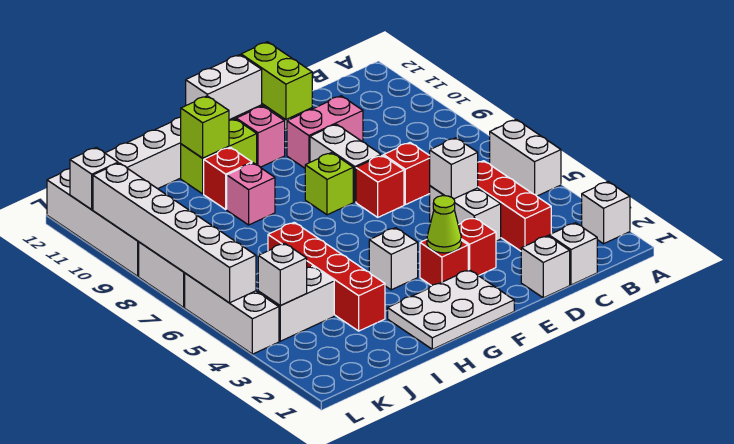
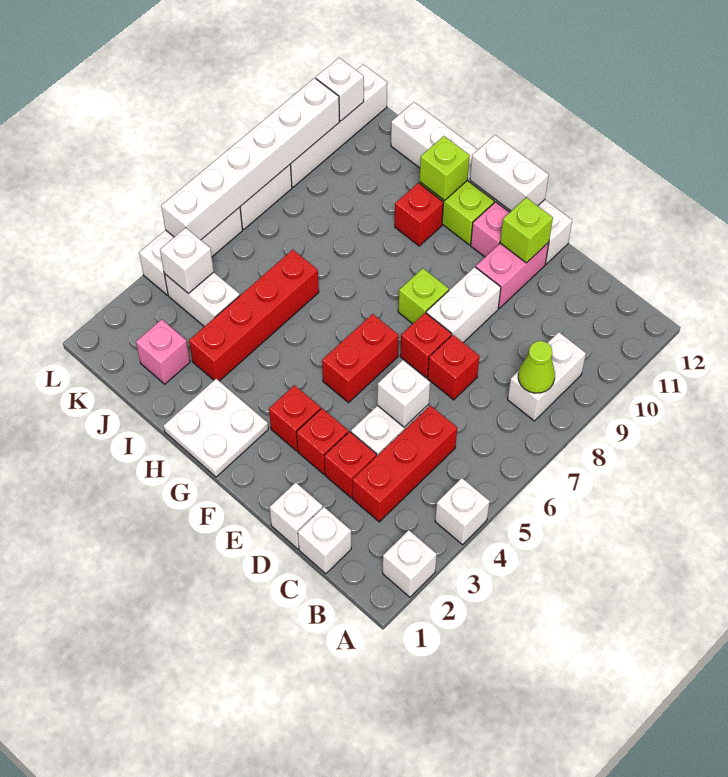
white 1x2 brick [490,119,561,196] -> white 1x2 brick moved to [508,332,586,421]
none -> red 1x1 brick [324,432,377,498]
pink 1x2 brick [287,96,363,168] -> pink 1x2 brick turned to [476,242,549,308]
lime 1x2 brick [241,42,312,119] -> lime 1x1 brick [500,198,553,263]
white 2x3 plate [388,270,514,349] -> white 2x2 plate [164,379,268,477]
lime 1x1 cone [427,196,461,253] -> lime 1x1 cone moved to [518,341,555,393]
none -> red 1x2 brick [322,314,399,402]
white 1x1 brick [369,228,418,290] -> white 1x1 brick moved to [435,478,490,545]
pink 1x1 brick [227,163,275,225] -> pink 1x1 brick moved to [136,319,190,384]

